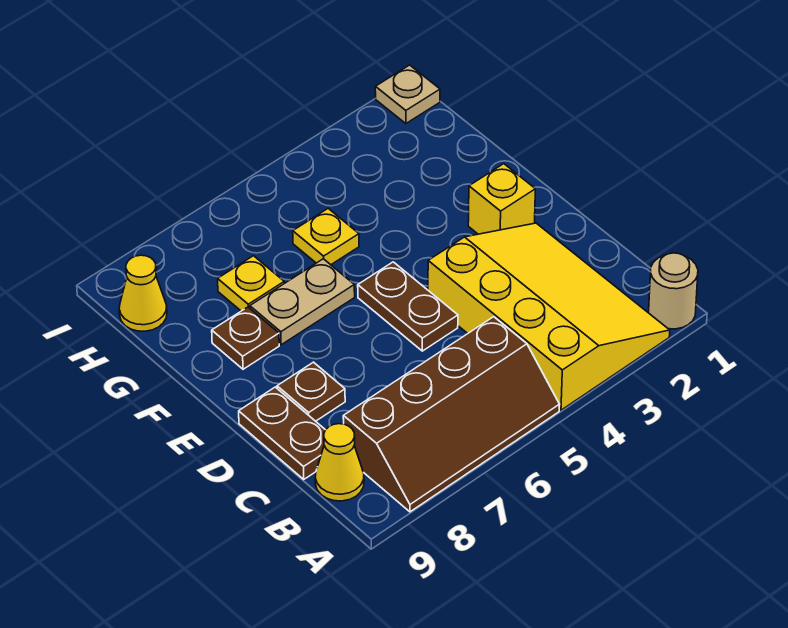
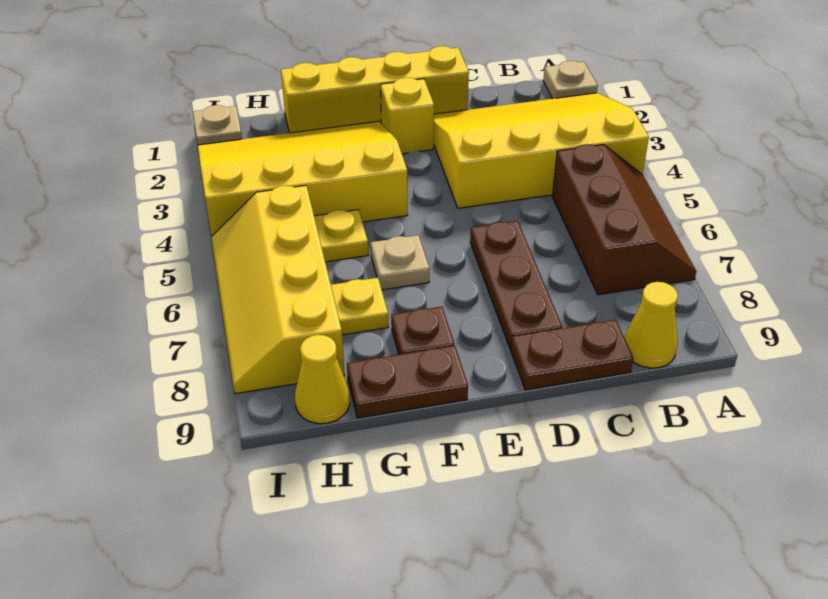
tan 1x1 round brick [649,253,698,329] -> tan 1x1 plate [543,61,598,99]
brown 2x4 slope [343,317,559,512] -> brown 2x3 slope [552,144,697,295]
none -> yellow 1x4 brick [281,46,469,133]
brown 1x2 plate [358,262,458,351] -> brown 1x2 plate moved to [347,346,468,418]
brown 1x1 plate [277,362,345,421] -> brown 1x3 plate [470,221,562,349]
none -> yellow 3x4 slope [198,121,408,237]
tan 1x2 plate [250,259,355,345] -> tan 1x1 plate [371,235,430,290]
none -> yellow 2x4 slope [211,185,344,394]

